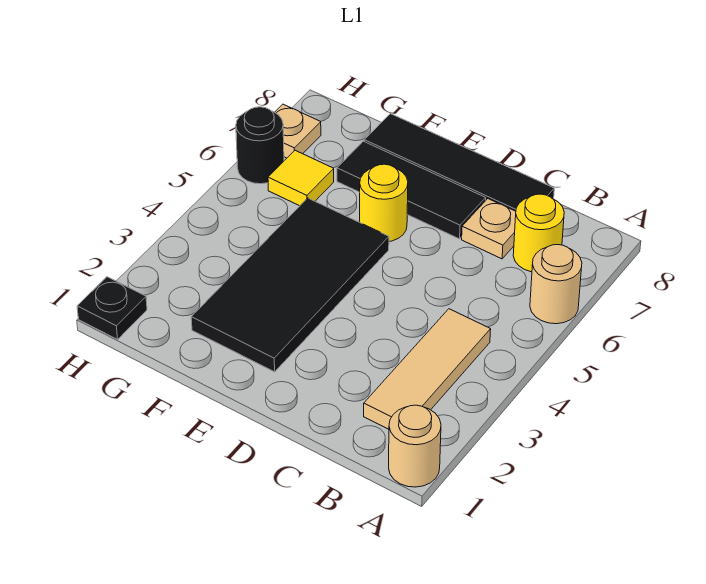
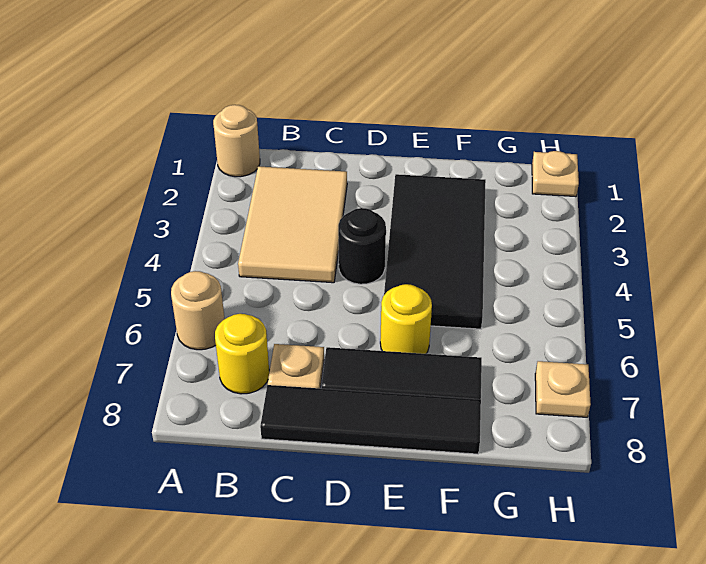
tan 1x3 tile [364,309,491,429] -> tan 2x3 tile [238,166,347,283]
yellow 1x1 tile [268,150,334,206] -> none
black 1x1 plate [77,277,147,339] -> tan 1x1 plate [532,151,579,197]
black 1x1 round brick [236,107,284,184] -> black 1x1 round brick moved to [338,208,386,284]

